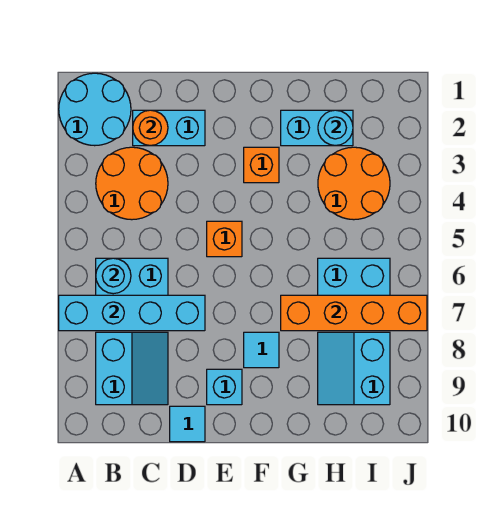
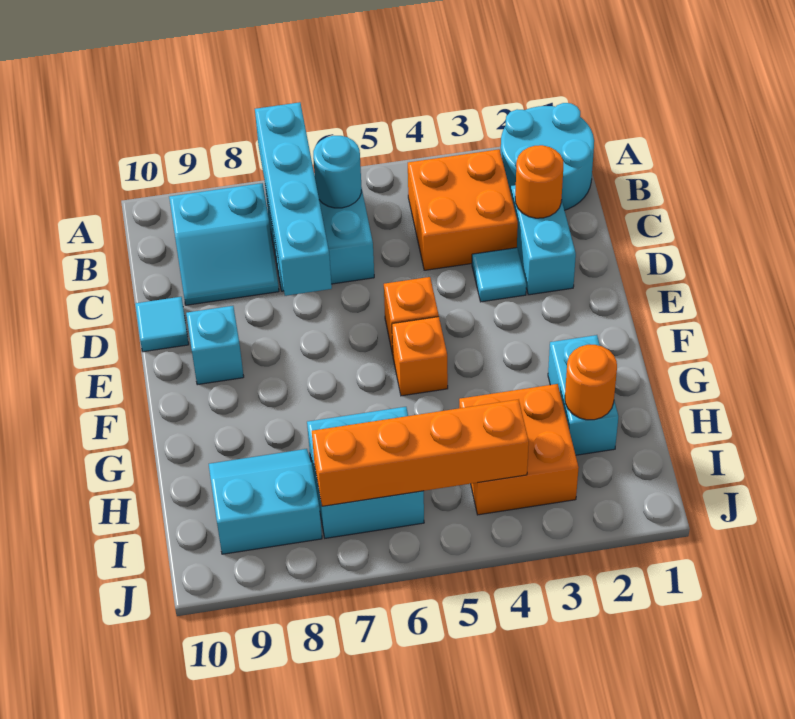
orange 2x2 round brick [96,147,168,220] -> orange 2x2 brick [408,149,518,270]
orange 1x1 brick [244,147,279,183] -> orange 1x1 brick moved to [392,317,448,396]
cyan 1x1 tile [244,332,279,368] -> cyan 1x1 tile moved to [472,248,526,302]
orange 1x4 brick [281,295,427,331] -> orange 1x4 brick turned to [312,399,529,506]
cyan 1x1 round brick [318,110,353,146] -> orange 1x1 round brick [565,345,617,420]
orange 2x2 round brick [318,147,390,220] -> orange 2x2 brick [459,384,579,515]

